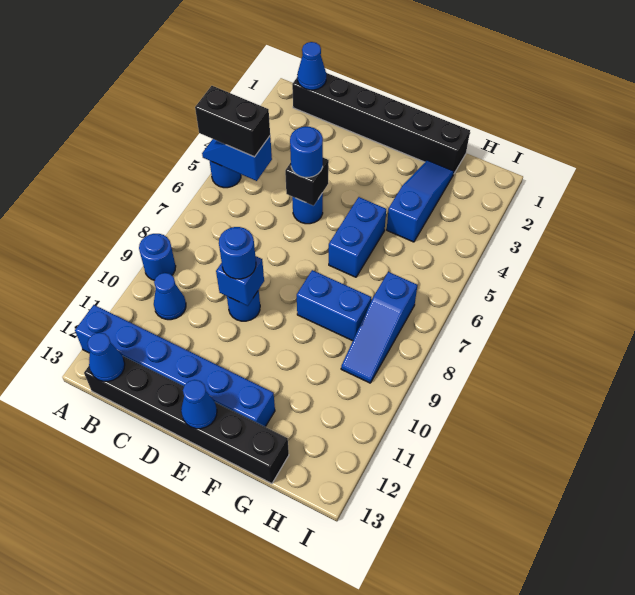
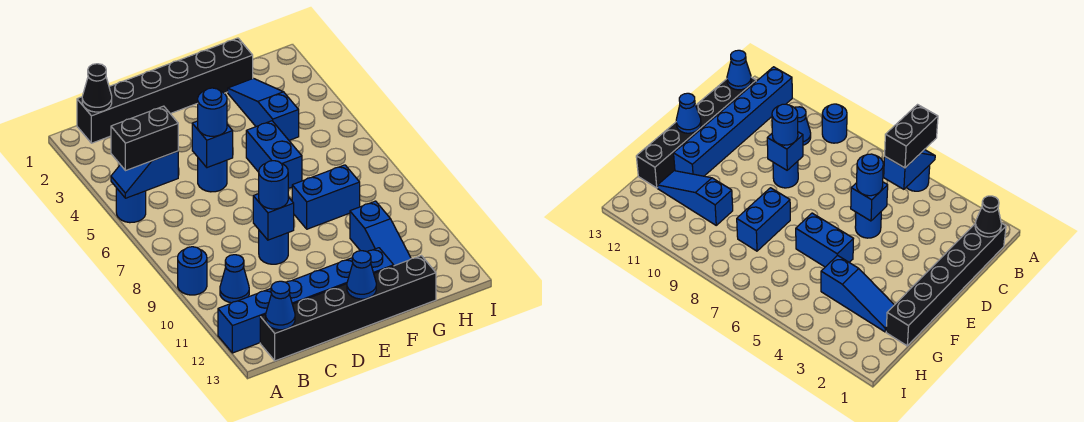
blue 1x1 cone [297,42,326,90] -> black 1x1 cone [82,64,112,112]
black 1x1 brick [285,158,329,206] -> blue 1x1 brick [192,121,233,168]
blue 1x3 slope [341,272,417,383] -> blue 1x3 slope moved to [350,201,411,266]

